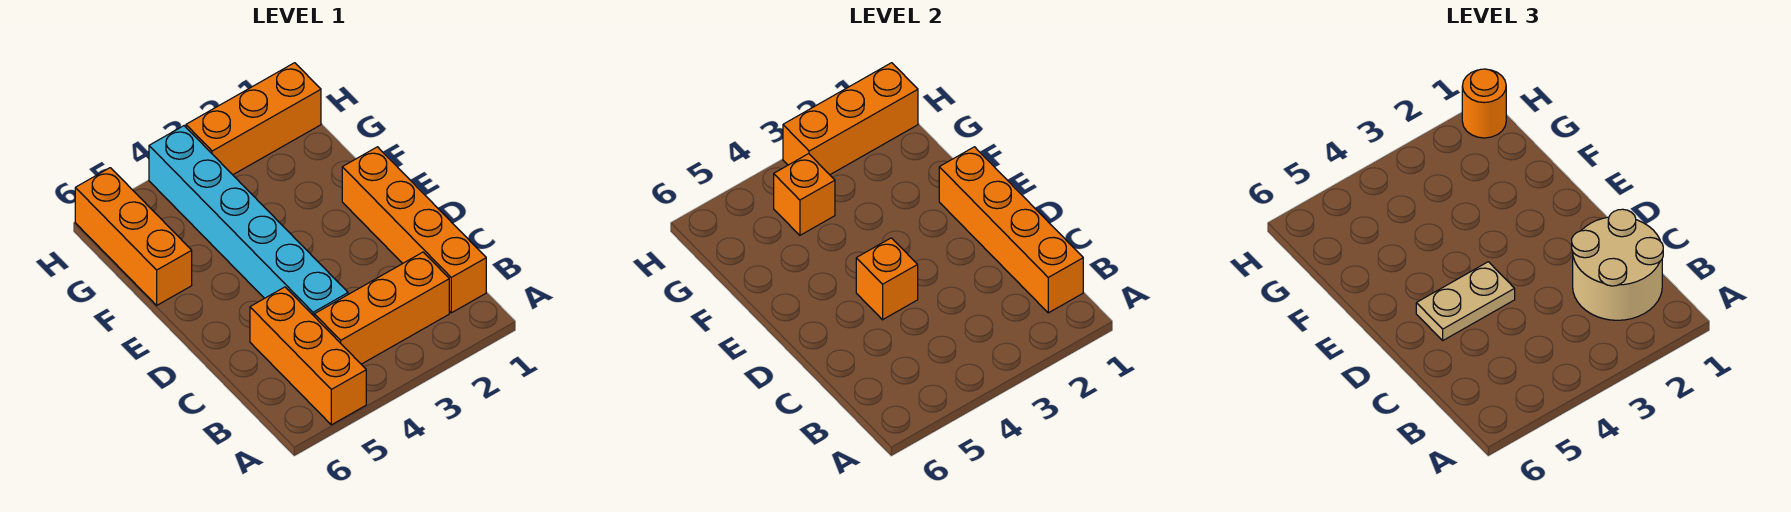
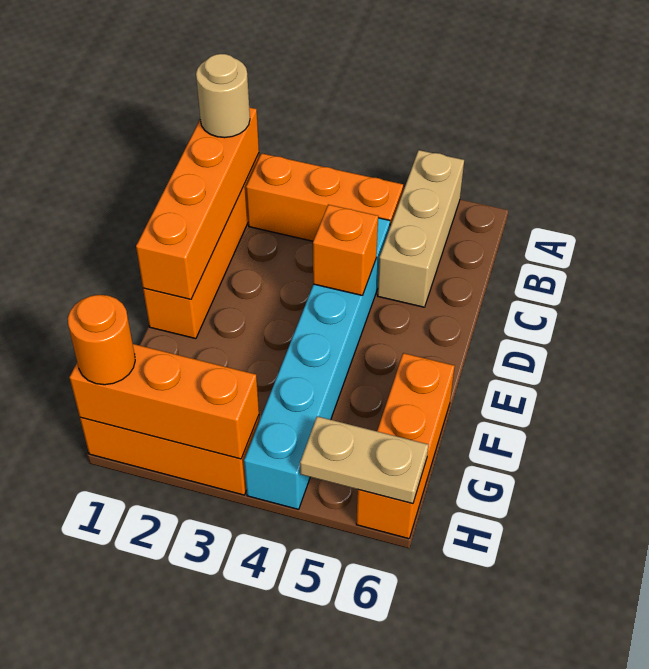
orange 1x3 brick [250,287,366,425] -> tan 1x3 brick [378,150,464,307]
tan 2x2 round brick [1572,209,1663,320] -> tan 1x1 round brick [196,54,250,138]
tan 1x2 plate [1416,262,1515,340] -> tan 1x2 plate moved to [300,416,428,504]
orange 1x1 brick [774,154,835,235] -> none

